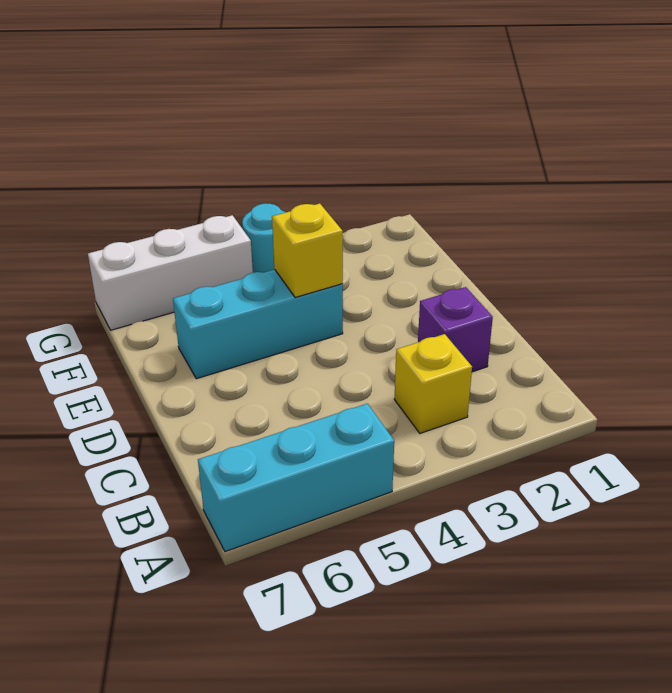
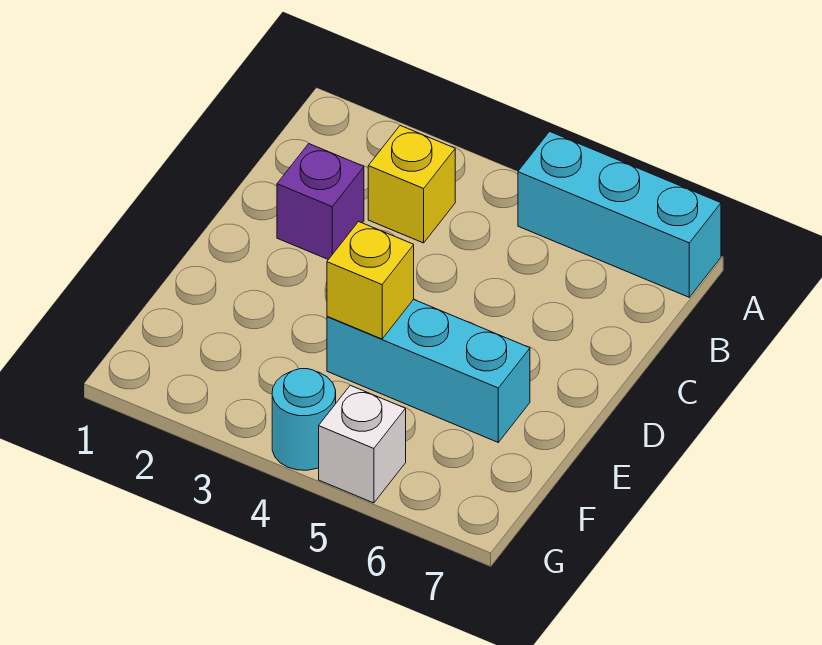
white 1x3 brick [88,215,253,330] -> white 1x1 brick [319,385,406,503]

